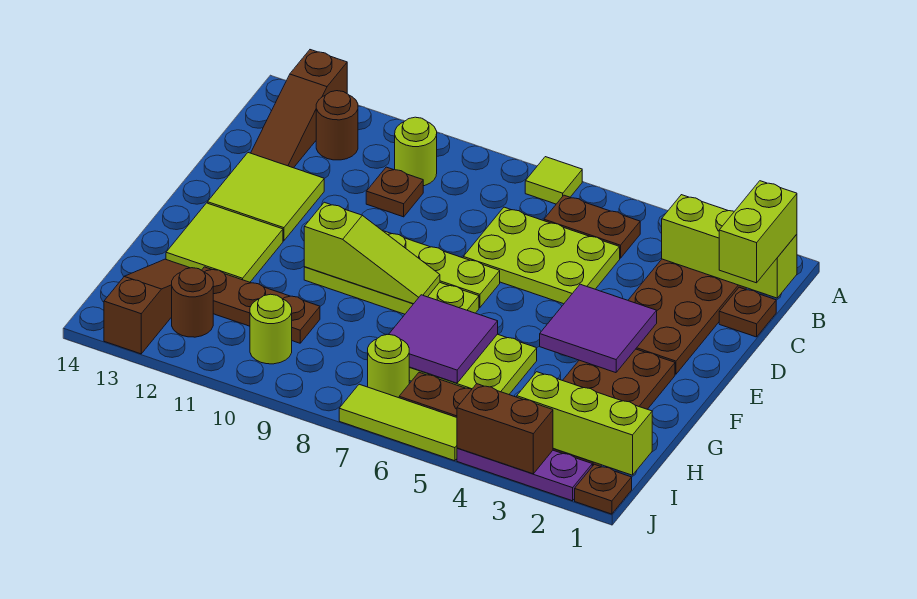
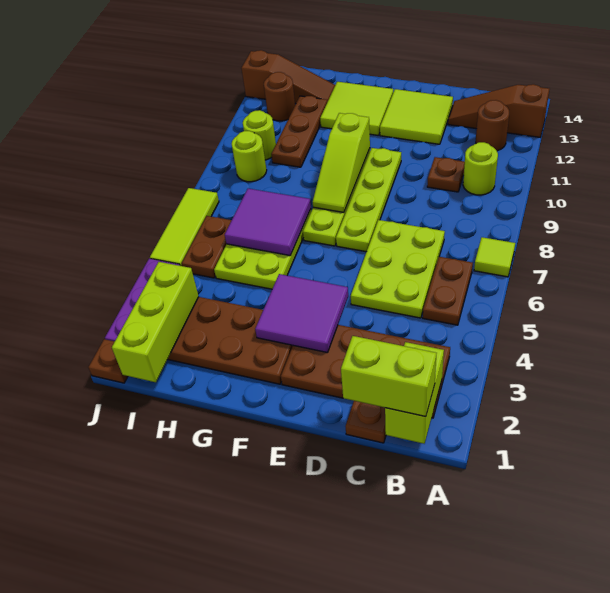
lime 1x3 brick [662,195,797,298] -> lime 1x2 brick [385,342,444,444]
lime 1x1 round brick [368,334,409,398] -> lime 1x1 round brick moved to [232,131,267,182]
brown 1x2 brick [457,384,553,474] -> none

